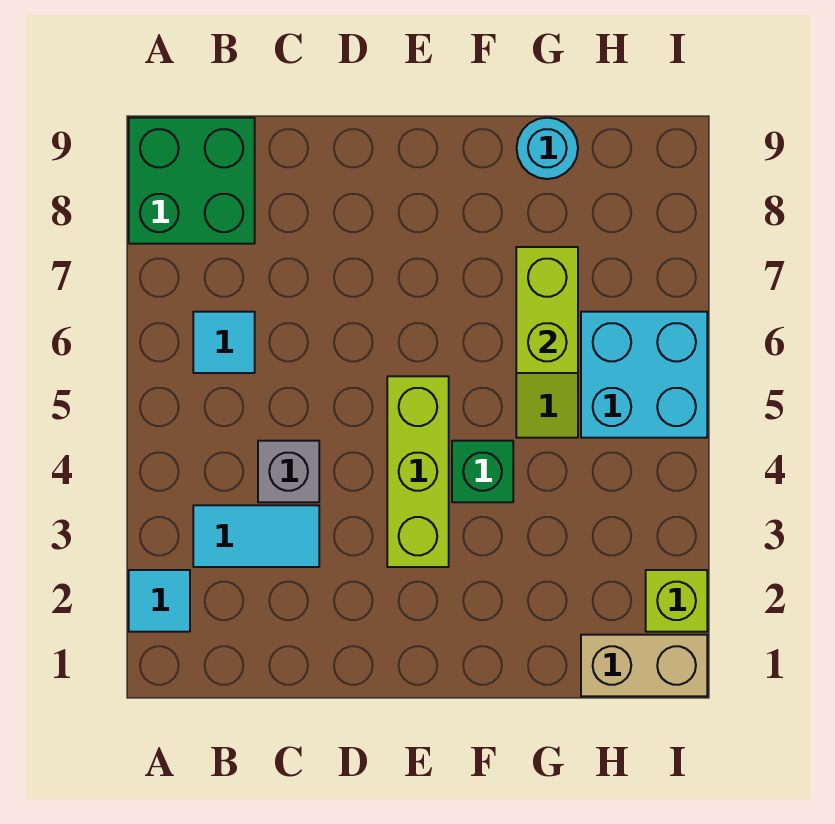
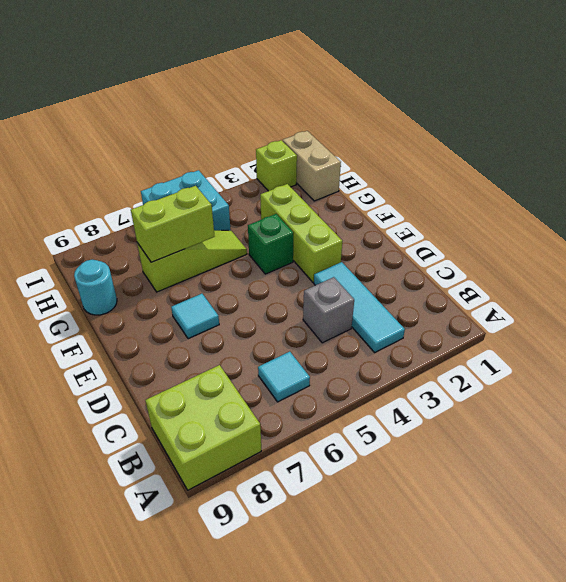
cyan 1x1 tile [129,570,190,632] -> cyan 1x1 tile moved to [171,294,219,339]
green 2x2 brick [129,118,255,244] -> lime 2x2 brick [145,365,261,490]
cyan 1x2 tile [193,505,319,567] -> cyan 1x3 tile [314,262,405,352]
lime 1x3 brick [387,376,449,567] -> lime 1x3 brick turned to [260,184,342,282]

